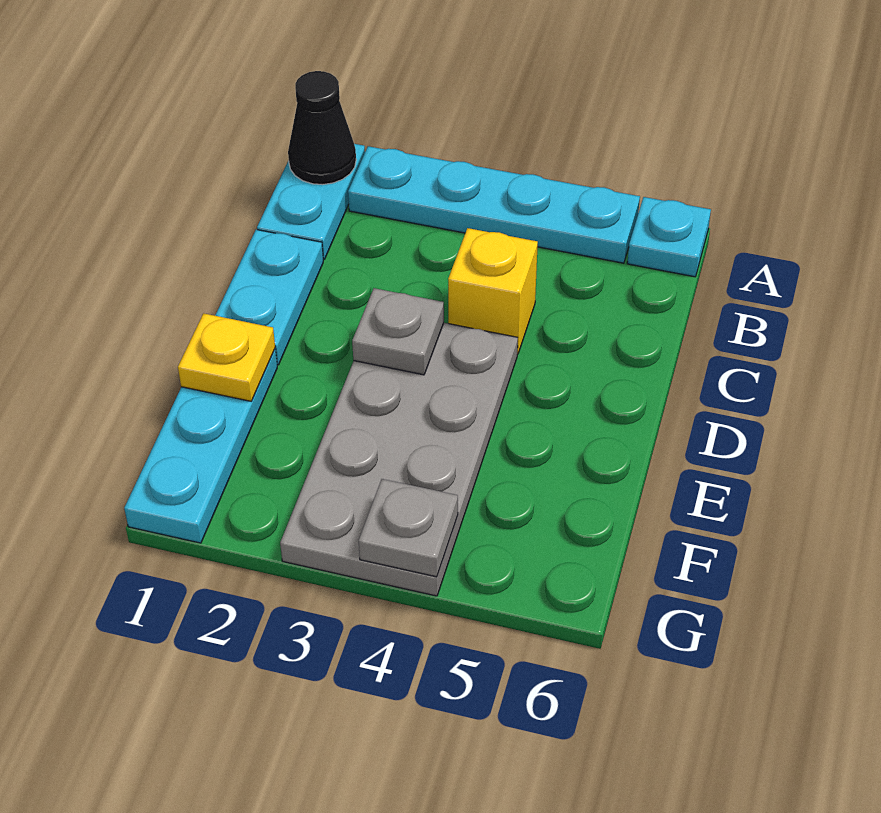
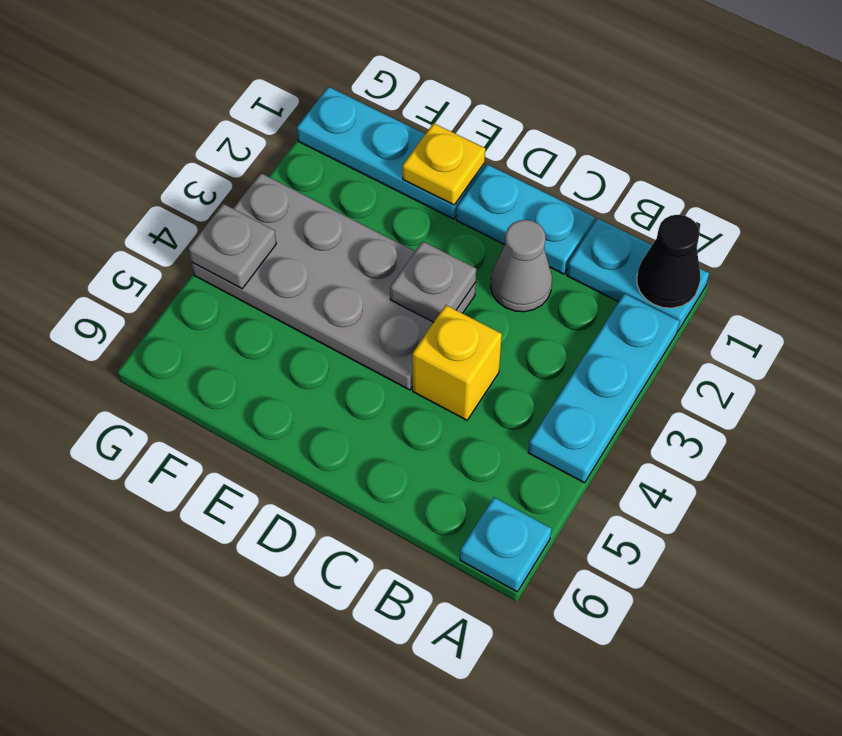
cyan 1x4 plate [348,146,640,263] -> cyan 1x3 plate [528,294,679,483]
none -> grey 1x1 cone [491,220,552,312]

